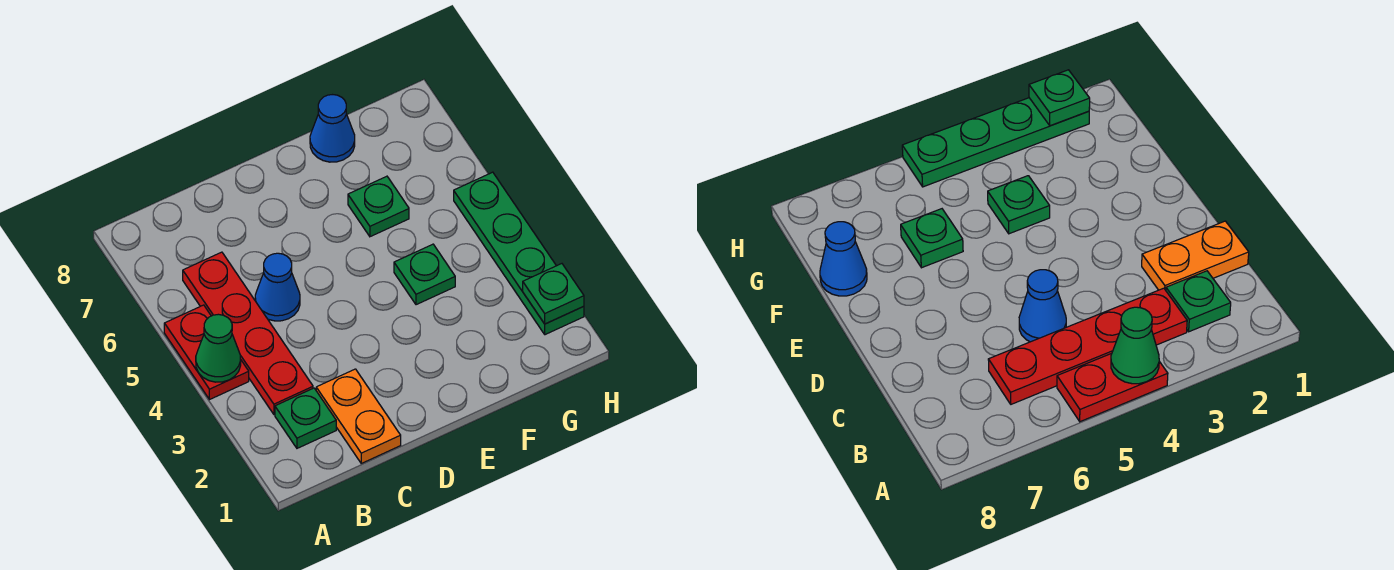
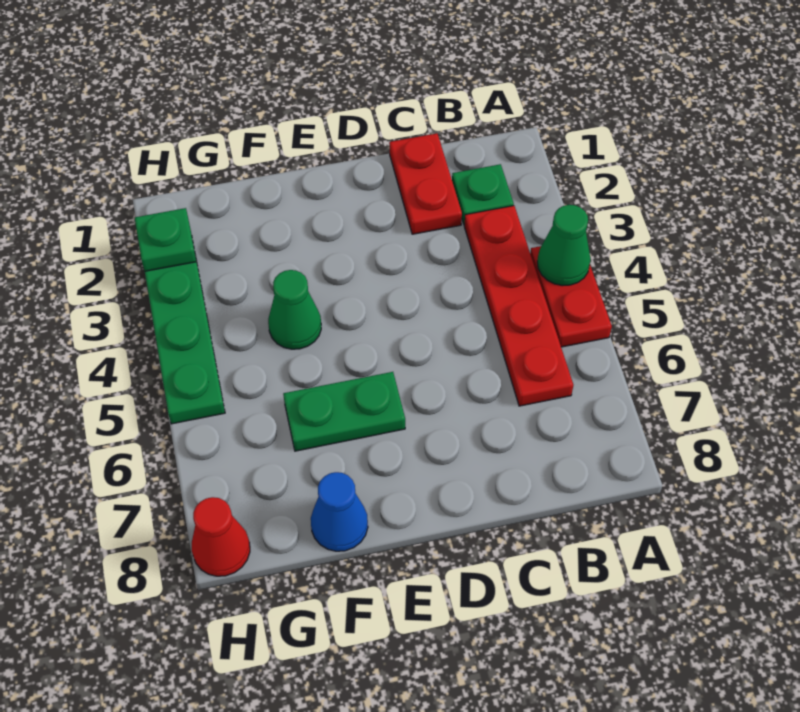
orange 1x2 plate [316,369,401,463] -> red 1x2 plate [389,133,462,234]
blue 1x1 cone [255,253,300,321] -> none
green 1x1 plate [394,244,455,305] -> green 1x1 cone [268,270,321,349]
green 1x1 plate [348,176,409,237] -> green 1x2 plate [283,372,405,451]
none -> red 1x1 cone [192,497,250,576]

